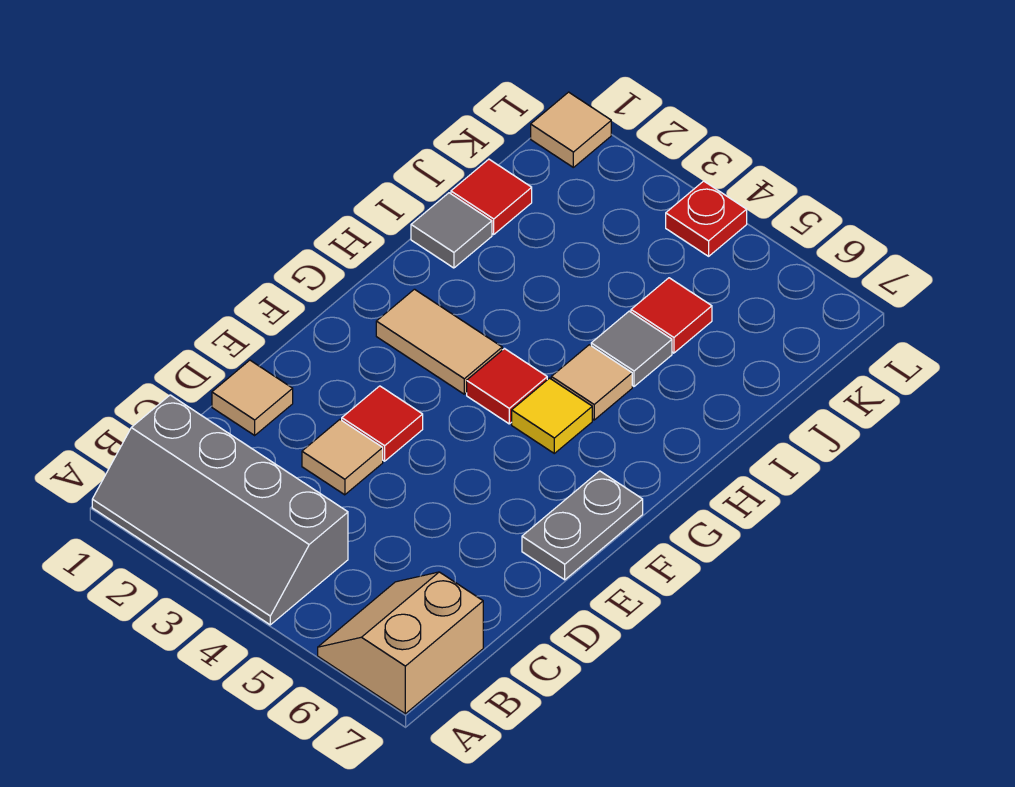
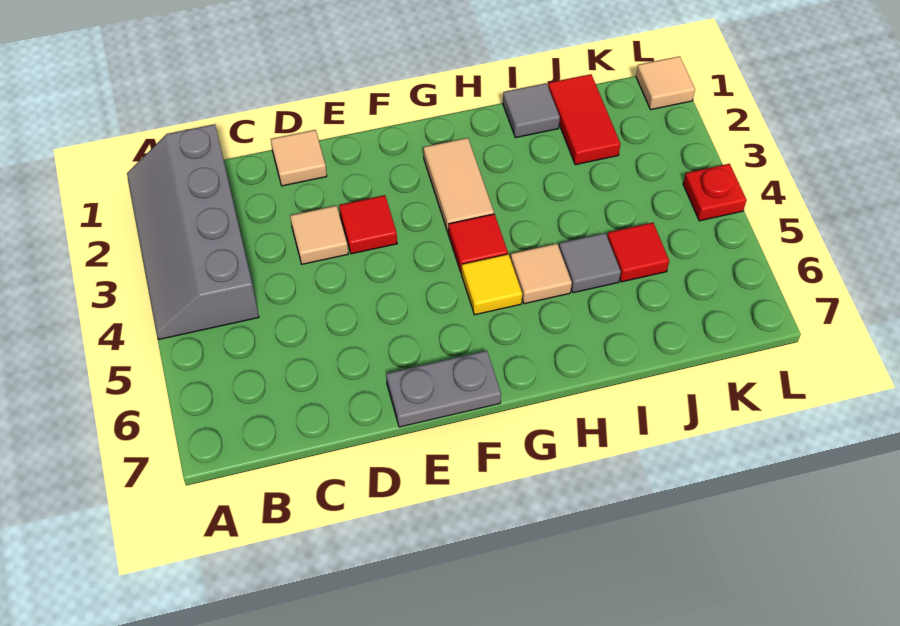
tan 2x2 slope [318,572,483,714] -> none
red 1x1 tile [451,159,532,234] -> red 1x2 tile [548,74,621,165]

